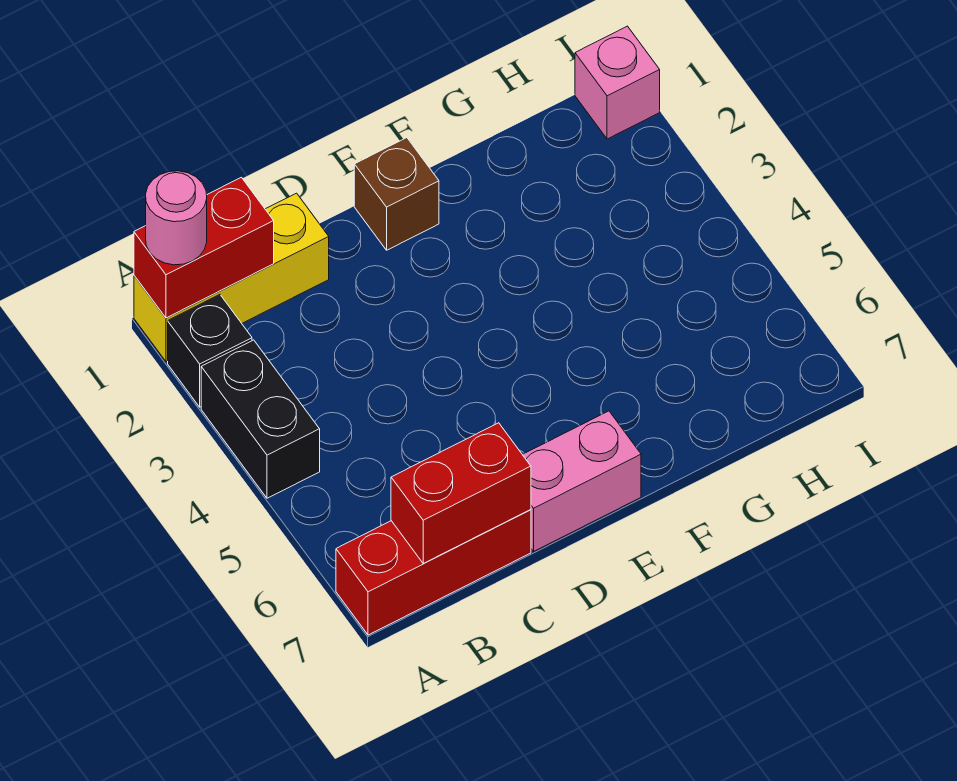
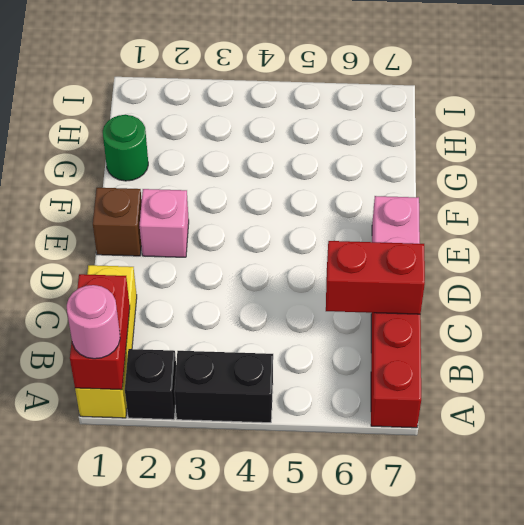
red 1x2 brick [391,423,531,564] -> red 1x2 brick turned to [326,241,425,314]
none -> green 1x1 round brick [103,115,148,181]
pink 1x1 brick [575,26,660,139] -> pink 1x1 brick moved to [140,189,189,257]

